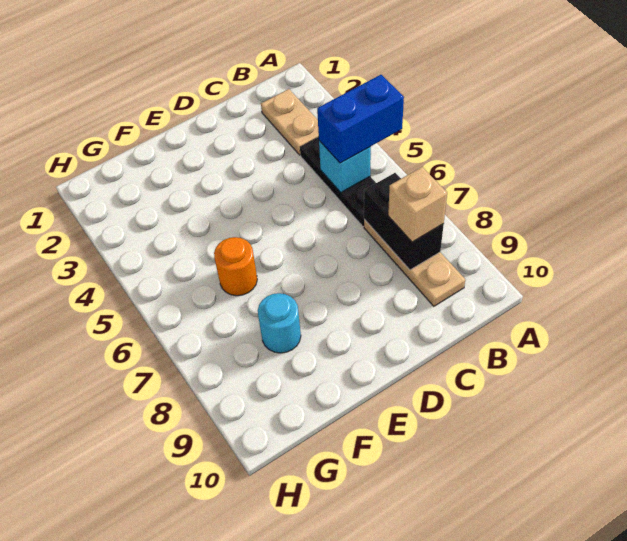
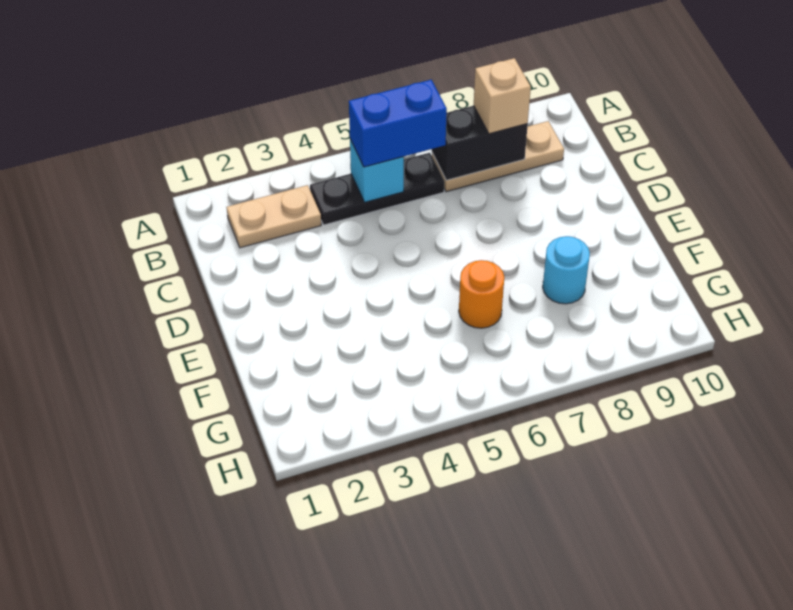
blue 1x2 brick [317,75,404,163] -> blue 1x2 brick turned to [349,80,447,167]

